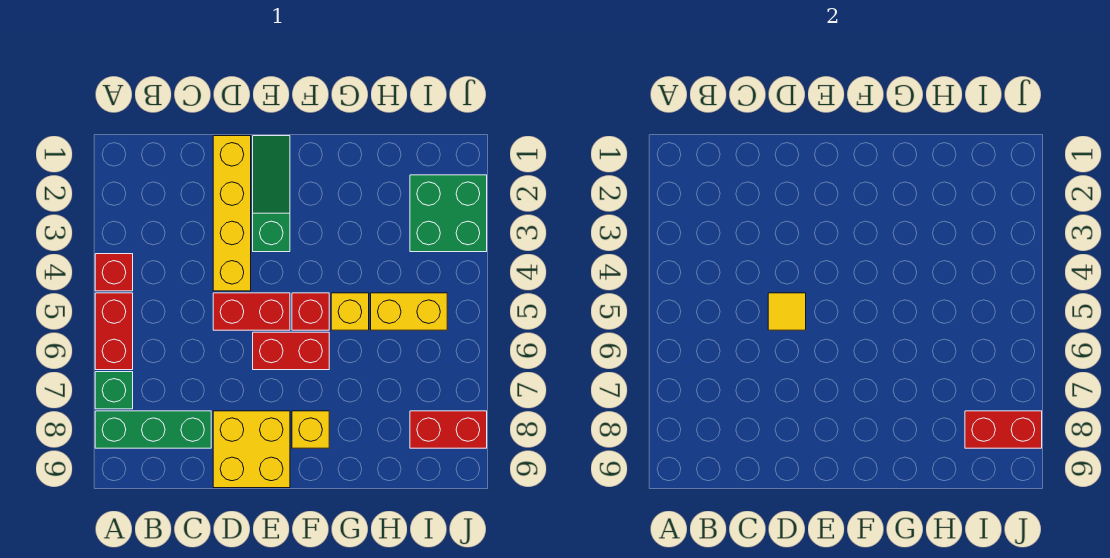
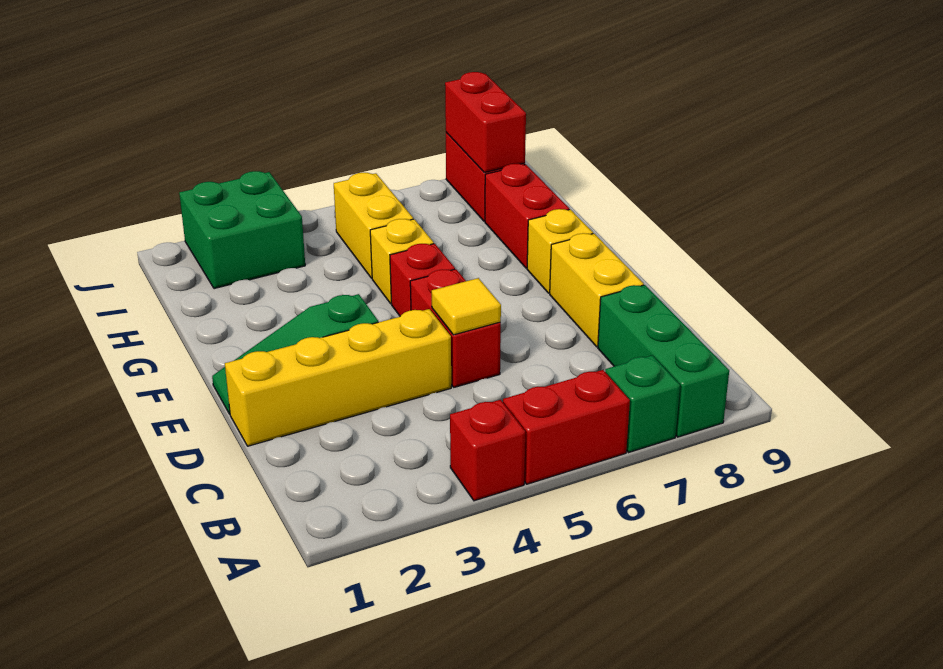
yellow 2x2 brick [213,411,290,488] -> yellow 1x2 brick [550,233,644,347]
red 1x2 brick [253,332,329,370] -> red 1x2 brick moved to [485,164,569,268]

